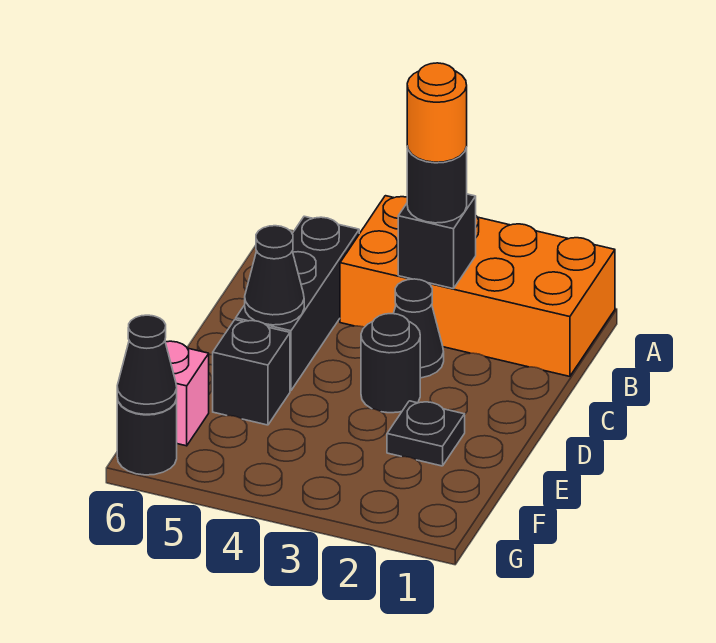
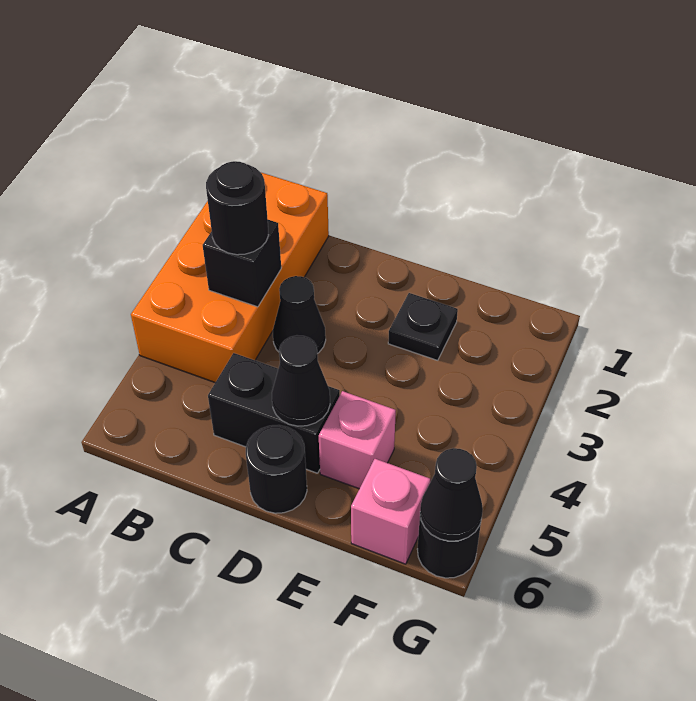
orange 1x1 round brick [407,63,467,162] -> none
black 1x3 brick [236,216,359,391] -> black 1x2 brick [208,353,340,473]
black 1x1 round brick [361,314,420,413] -> black 1x1 round brick moved to [246,425,307,513]
black 1x1 brick [213,320,290,425] -> pink 1x1 brick [319,391,396,489]

